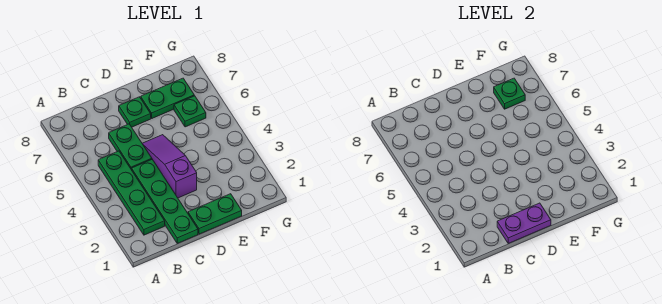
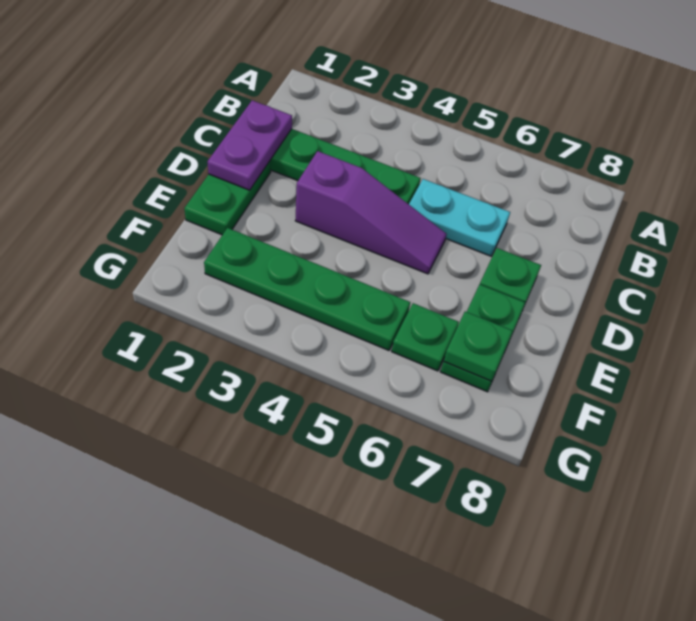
green 1x4 plate [98,151,165,235] -> green 1x4 plate moved to [204,228,410,350]
green 1x2 plate [109,124,152,170] -> cyan 1x2 plate [409,179,510,256]

